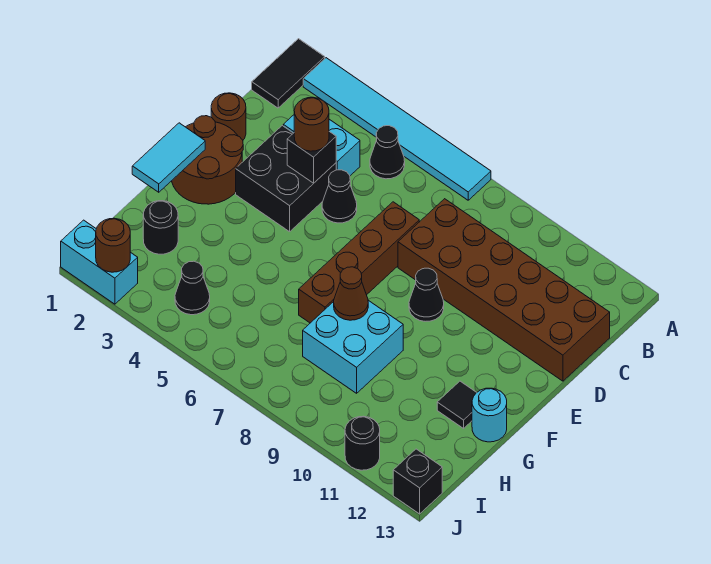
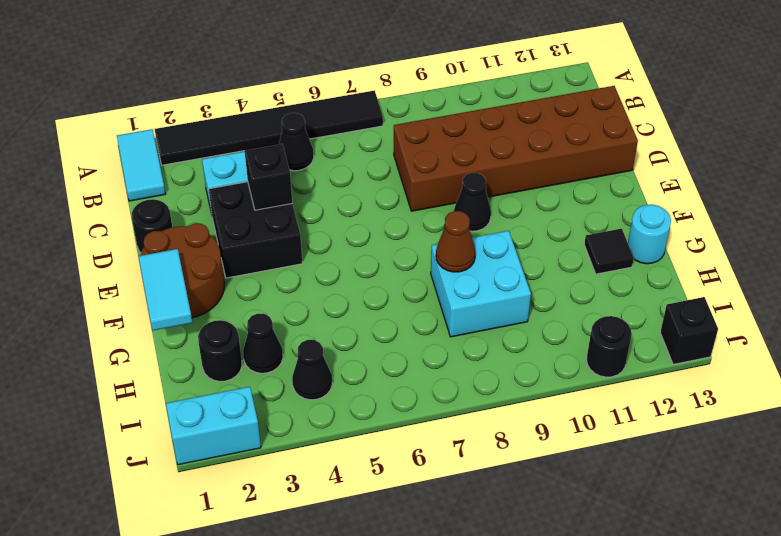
black 1x2 tile [252,39,325,108] -> cyan 1x2 tile [117,129,165,201]
cyan 1x6 tile [303,58,491,200] -> black 1x6 tile [155,91,383,165]
brown 1x1 round brick [211,93,246,140] -> black 1x1 round brick [132,199,172,253]
brown 1x1 round brick [294,97,329,151] -> none
black 1x1 cone [322,170,357,223] -> black 1x1 cone moved to [243,314,283,373]
brown 1x4 brick [299,202,419,323] -> none
brown 1x1 round brick [96,218,130,272] -> none

